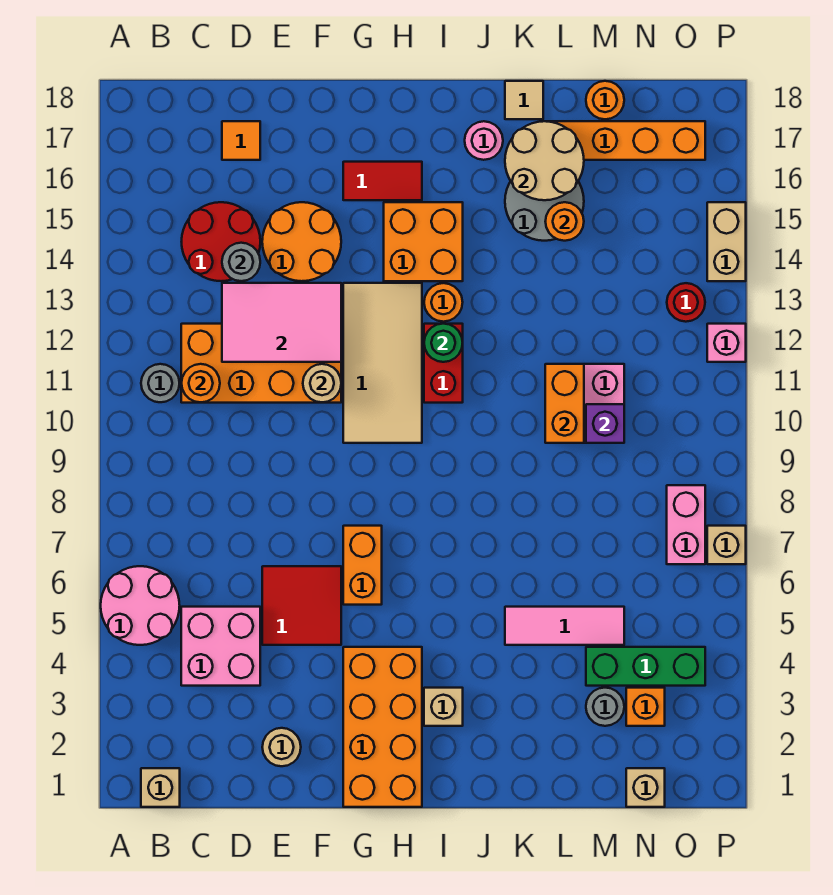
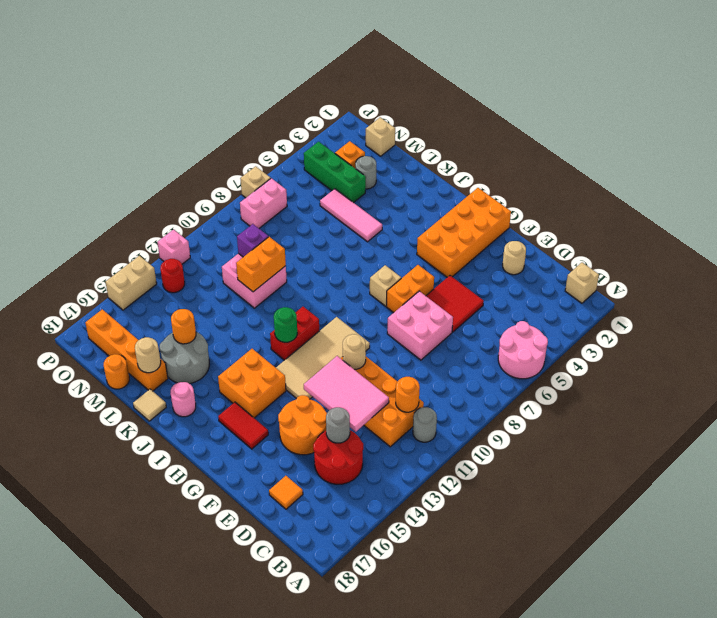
pink 2x2 brick [181,607,260,686] -> pink 2x2 brick moved to [387,291,453,360]
tan 1x1 brick [424,688,463,726] -> tan 1x1 brick moved to [370,265,401,306]
orange 1x1 round brick [424,283,463,322] -> none
tan 2x2 round brick [505,121,584,200] -> tan 1x1 round brick [135,337,161,373]

